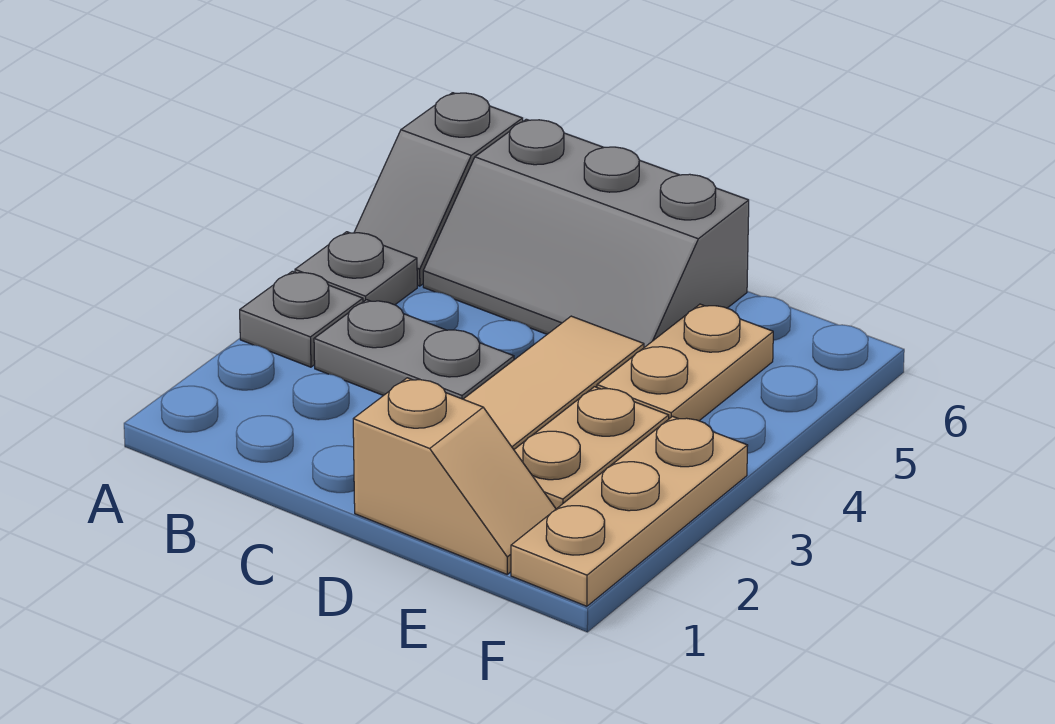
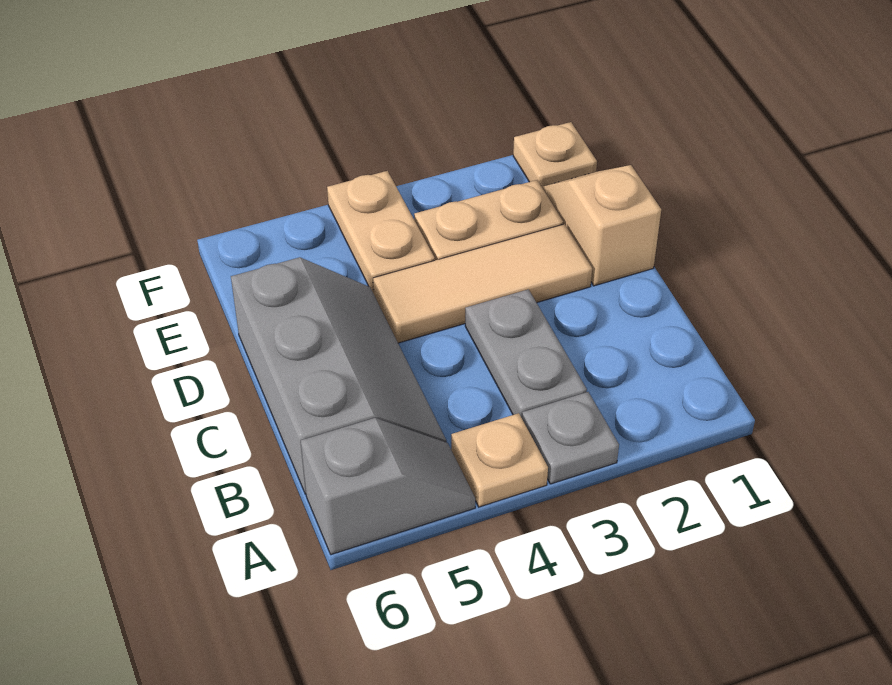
grey 1x1 plate [295,232,417,305] -> tan 1x1 plate [451,413,548,507]
tan 1x2 plate [597,304,773,421] -> tan 1x2 plate turned to [327,171,435,293]
tan 1x3 plate [511,416,748,606] -> tan 1x1 plate [513,122,597,187]

